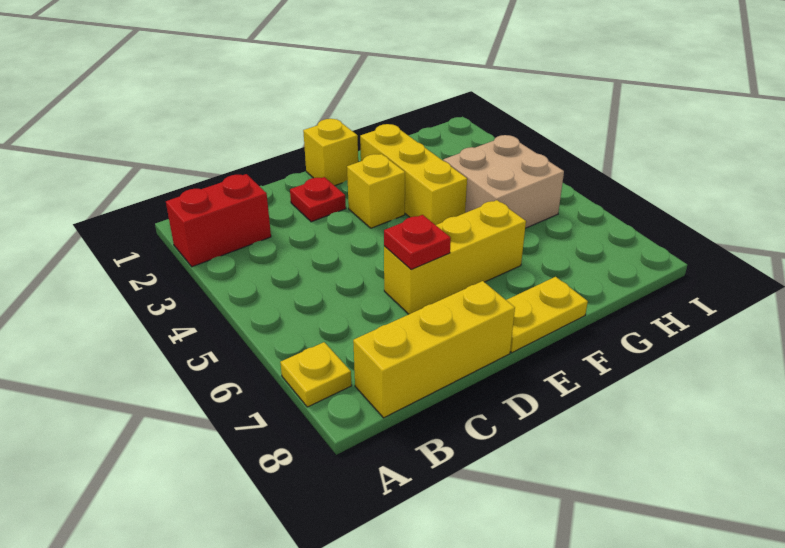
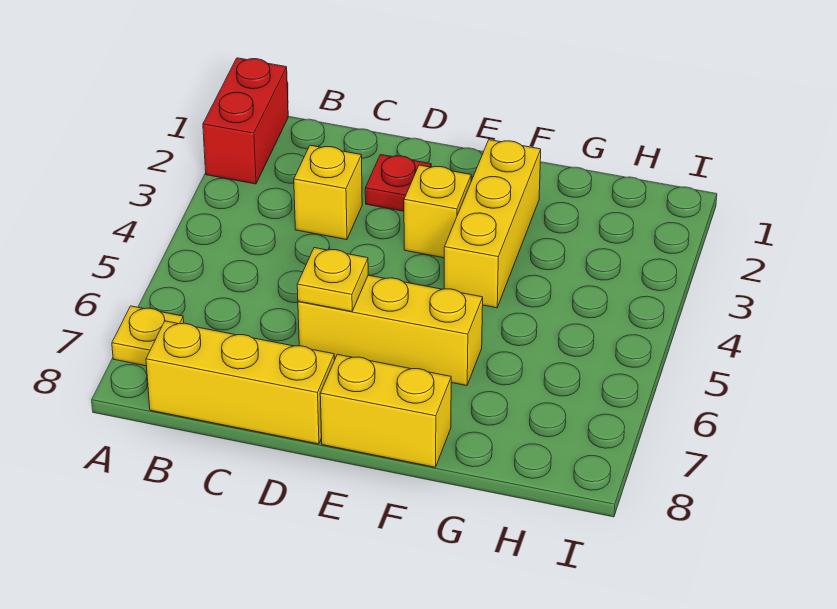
red 1x2 brick [166,174,271,267] -> red 1x2 brick turned to [203,58,288,184]
red 1x1 plate [384,215,451,270] -> yellow 1x1 plate [297,248,368,311]
yellow 1x1 brick [303,119,358,186] -> yellow 1x1 brick moved to [294,145,362,240]
yellow 1x2 plate [507,277,588,353] -> yellow 1x2 brick [320,354,451,467]
tan 2x2 brick [443,135,564,228] -> none

